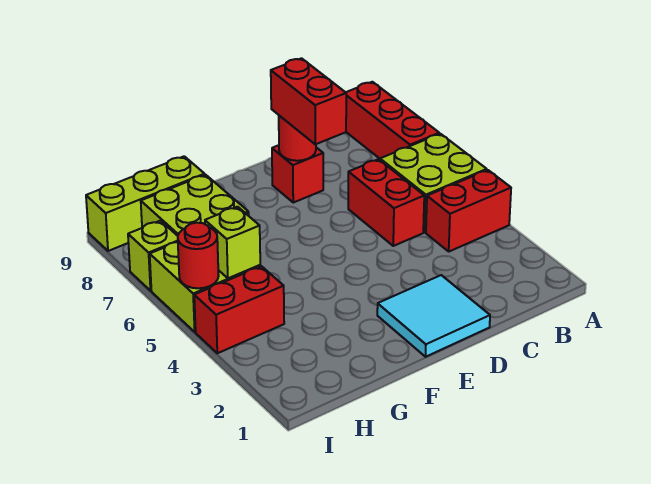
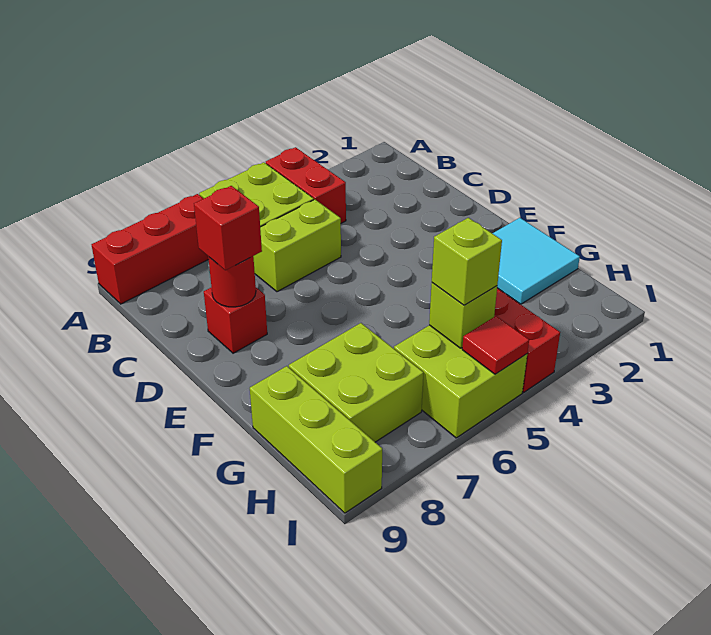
red 1x2 brick [348,159,424,246] -> lime 1x2 brick [253,200,341,292]
cyan 2x2 tile [377,275,490,357] -> cyan 2x2 tile moved to [492,218,580,304]
red 1x2 brick [271,58,346,144] -> red 1x1 brick [194,186,262,270]
red 1x1 round brick [178,223,219,288] -> red 1x1 tile [462,316,529,374]
lime 1x1 brick [128,221,178,291] -> lime 1x1 brick moved to [432,218,502,305]

